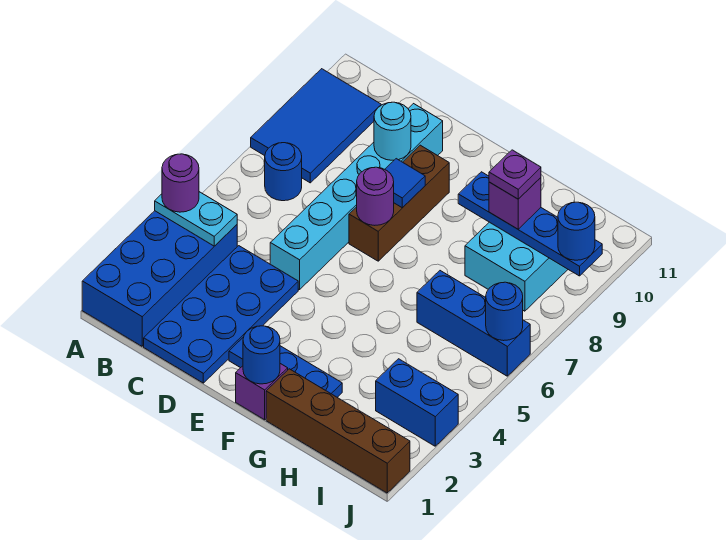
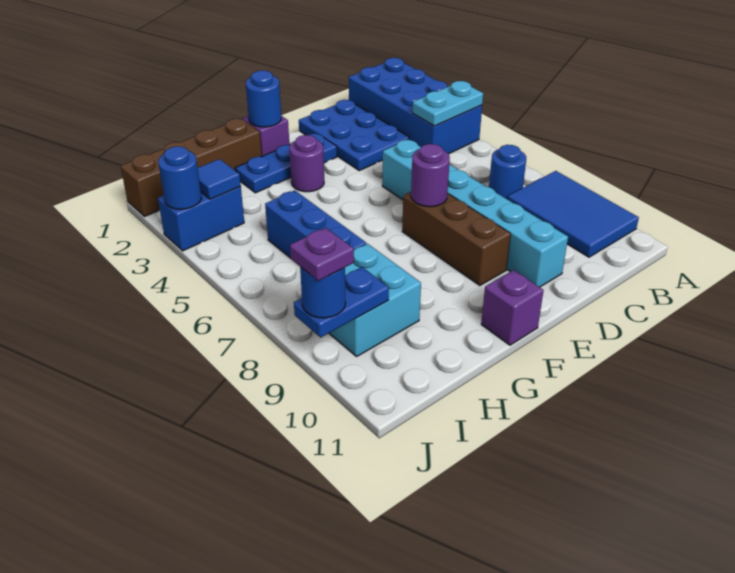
purple 1x1 round brick [162,154,199,212] -> purple 1x1 round brick moved to [289,135,324,192]
blue 2x4 plate [144,246,298,383] -> blue 2x3 plate [299,100,409,171]
cyan 1x1 round brick [374,102,411,160] -> none
blue 1x1 tile [385,159,425,208] -> blue 1x1 tile moved to [198,159,241,199]
blue 1x4 plate [458,172,602,276] -> blue 1x2 plate [294,267,389,337]
blue 1x3 brick [417,271,530,376] -> blue 1x3 brick turned to [265,190,366,258]
purple 1x1 brick [489,178,541,229] -> purple 1x1 brick moved to [481,270,544,345]
purple 1x1 plate [489,150,541,199] -> purple 1x1 plate moved to [290,228,354,281]
blue 1x1 round brick [486,282,523,341] -> blue 1x1 round brick moved to [158,146,201,209]

